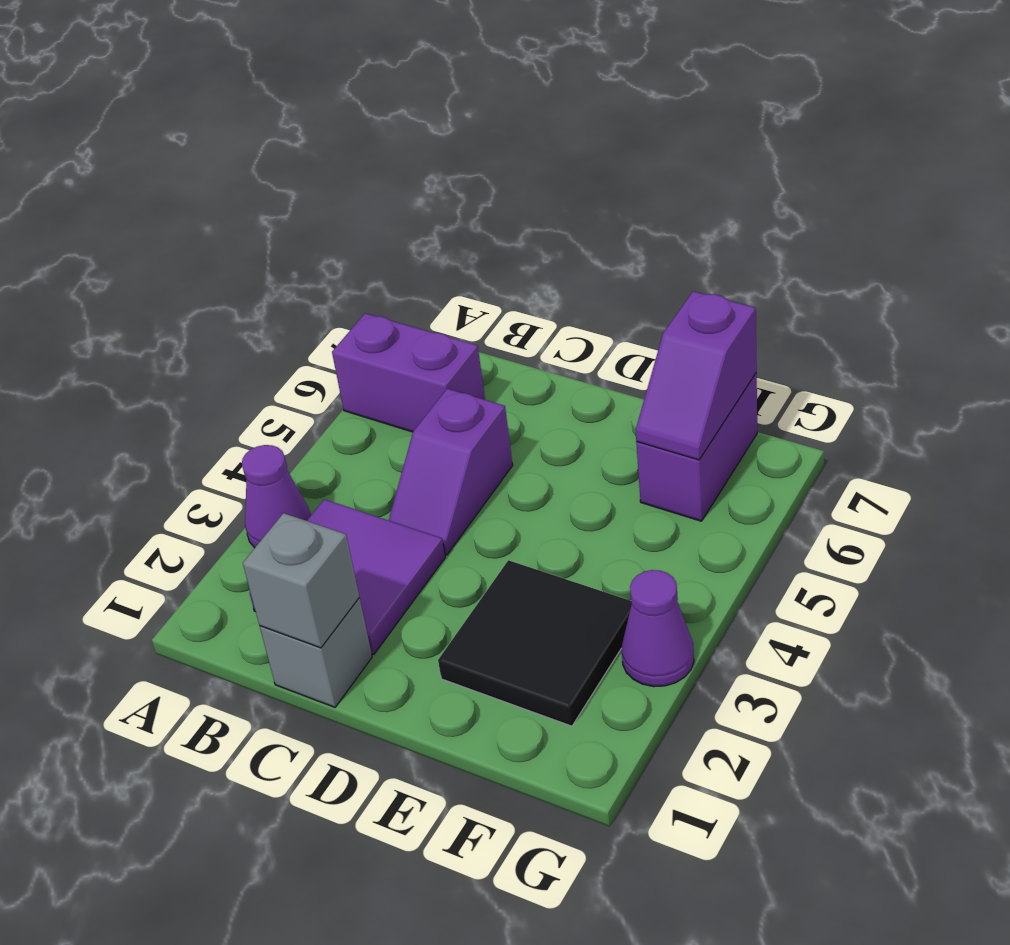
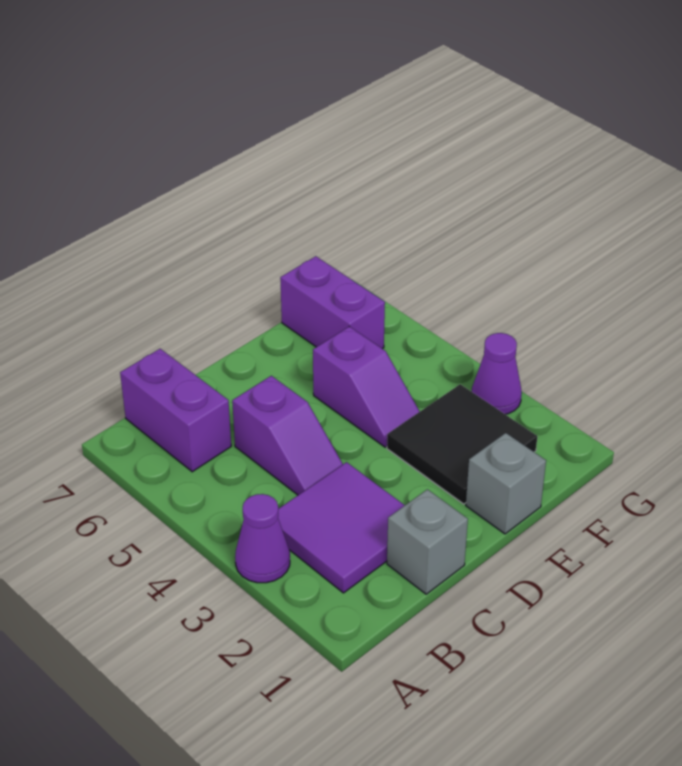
purple 1x2 brick [332,313,485,432] -> purple 1x2 brick turned to [120,349,231,472]
grey 1x1 brick [243,513,359,648] -> grey 1x1 brick moved to [466,433,546,534]
purple 1x2 slope [636,291,757,460] -> purple 1x2 slope moved to [313,326,420,447]

